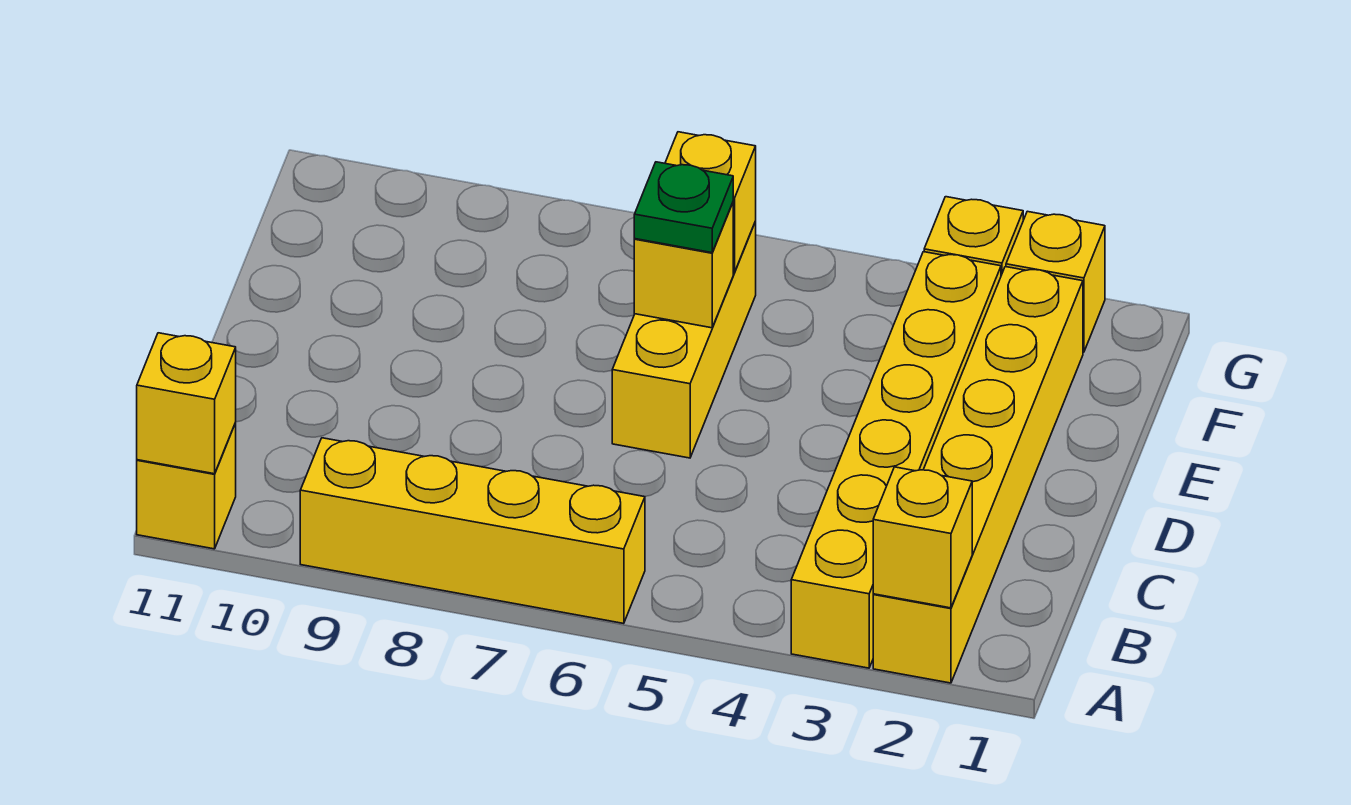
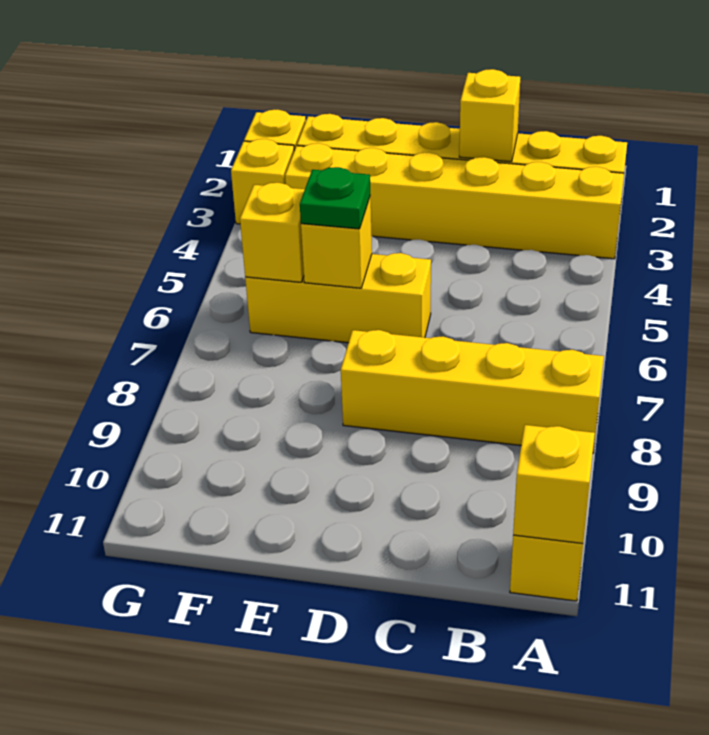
yellow 1x1 brick [873,467,972,608] -> yellow 1x1 brick moved to [459,69,520,162]
yellow 1x4 brick [300,438,645,624] -> yellow 1x4 brick turned to [341,330,604,453]

